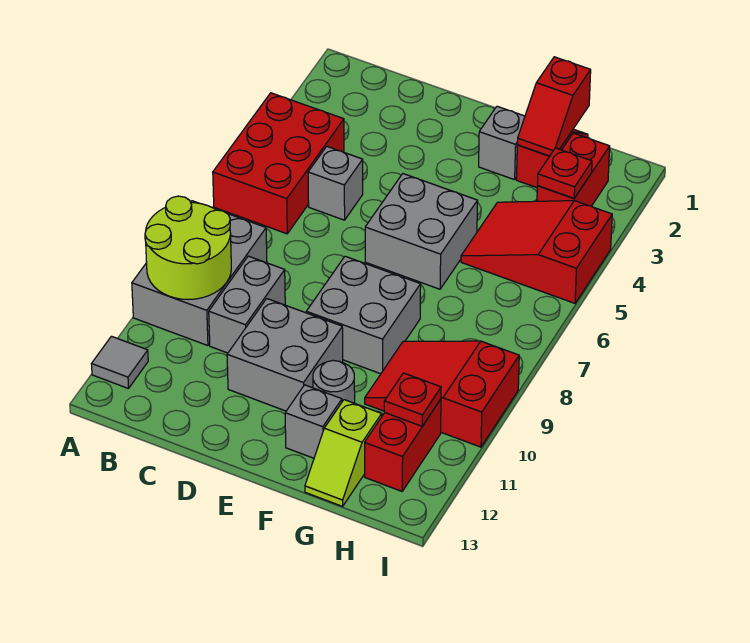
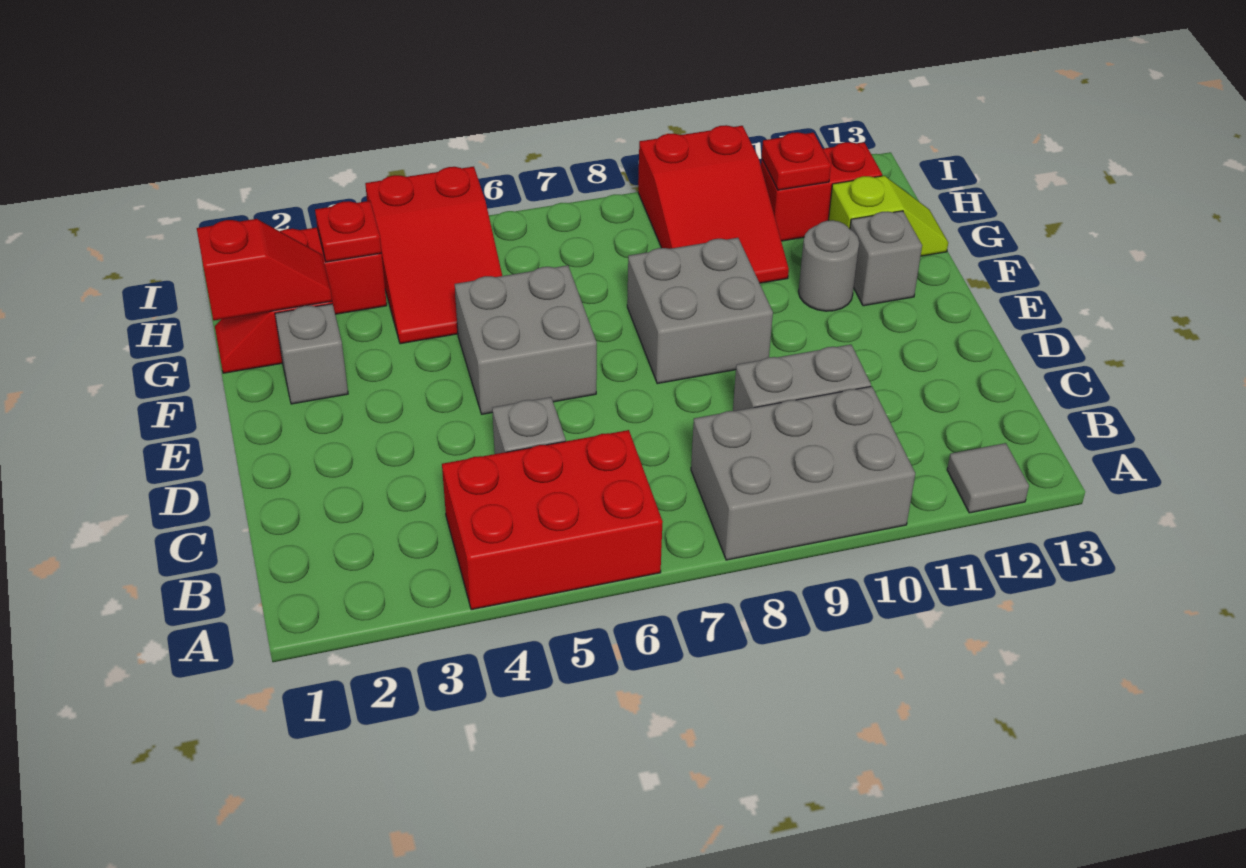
lime 2x2 round brick [145,196,231,300] -> none
grey 2x2 brick [227,299,343,411] -> none

